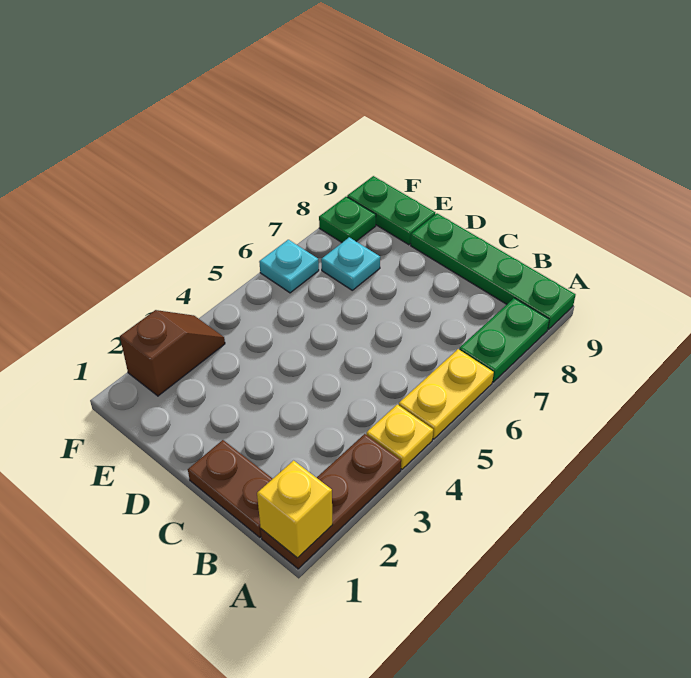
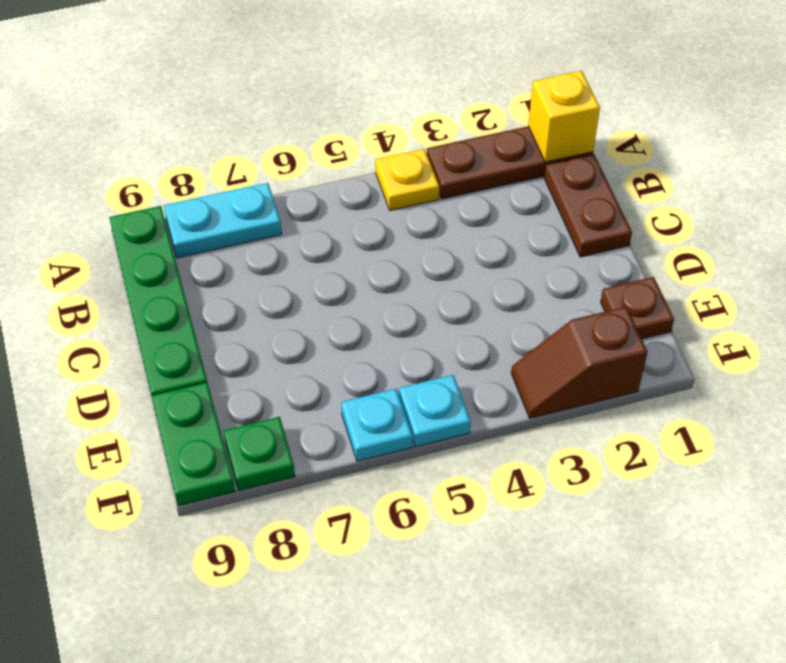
yellow 1x2 plate [399,349,494,439] -> none
green 1x2 plate [459,298,549,382] -> cyan 1x2 plate [164,183,282,258]
none -> brown 1x1 plate [601,277,674,339]
cyan 1x1 plate [321,237,380,290] -> cyan 1x1 plate moved to [399,375,471,447]

